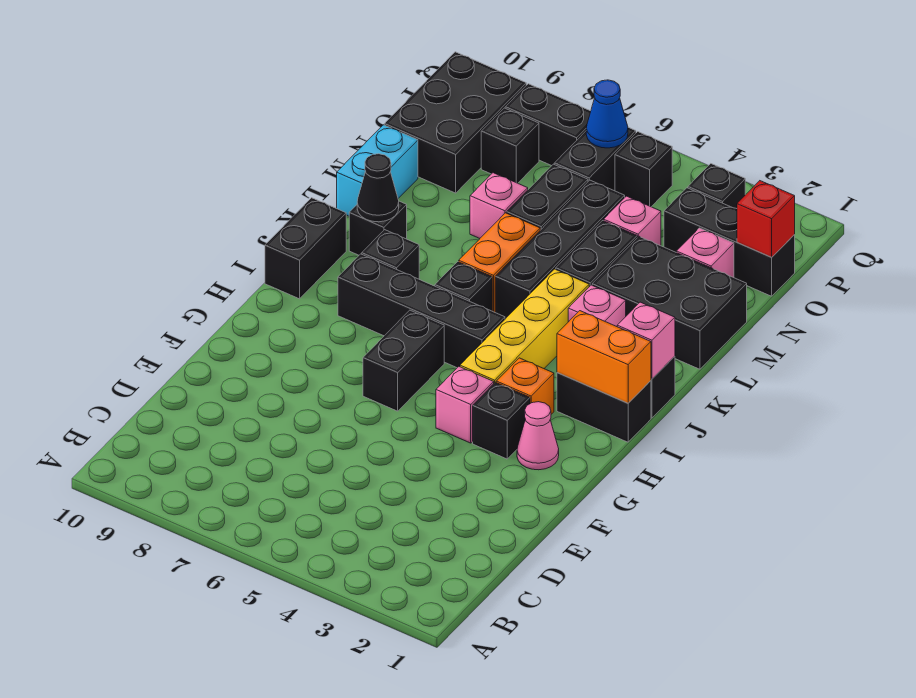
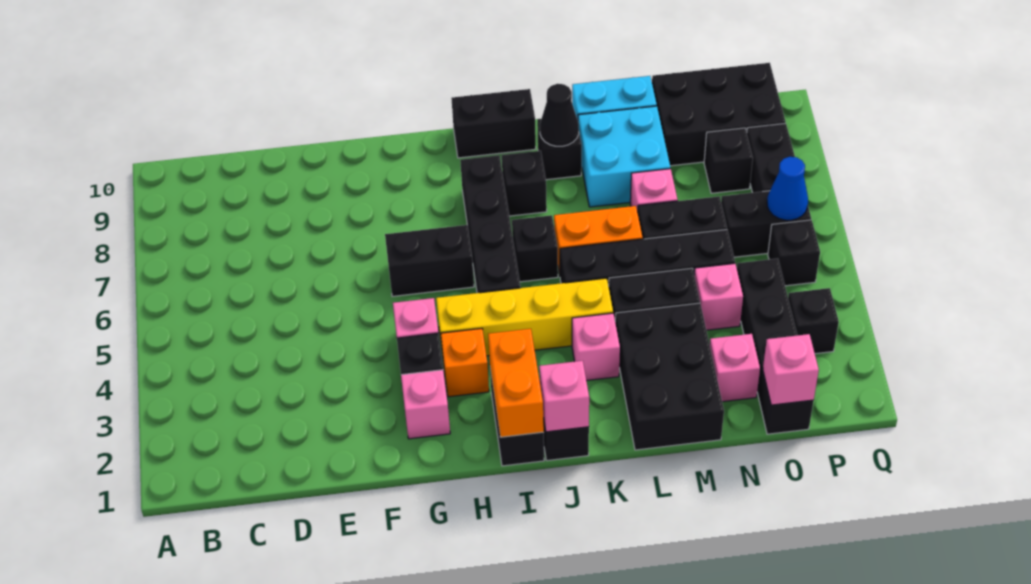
pink 1x1 cone [517,402,559,470] -> pink 1x1 brick [401,370,450,439]
none -> cyan 2x2 brick [578,106,670,207]
black 1x3 brick [664,188,795,296] -> black 1x4 brick [737,259,814,434]
red 1x1 brick [737,181,795,257] -> pink 1x1 brick [763,334,819,405]

